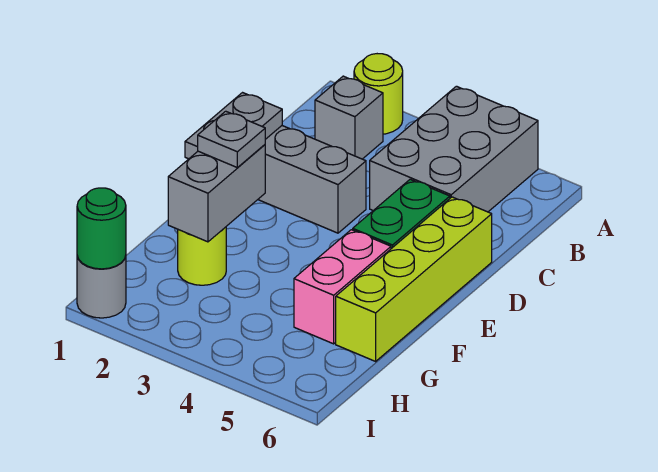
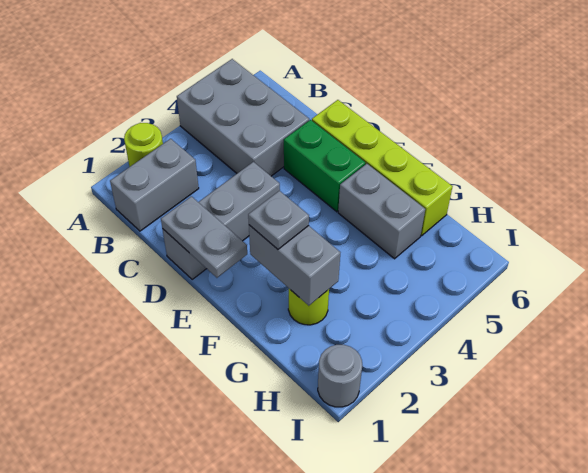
grey 1x1 brick [315,76,383,159] -> grey 1x2 brick [110,139,199,231]
pink 1x2 brick [294,230,391,344] -> grey 1x2 brick [338,164,425,259]
green 1x1 round brick [77,188,126,269] -> none

